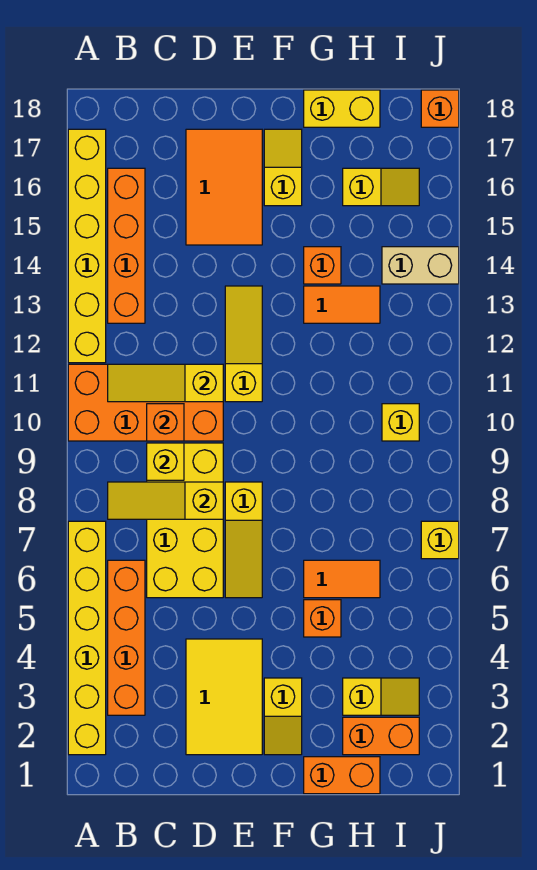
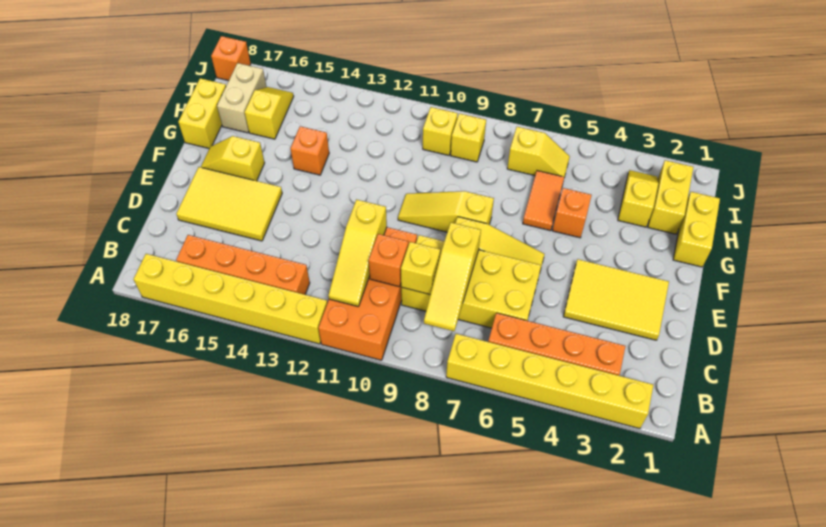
orange 2x3 tile [186,129,262,245] -> yellow 2x3 tile [176,167,282,241]
yellow 1x3 slope [225,286,262,402] -> yellow 1x3 slope moved to [398,191,494,232]
yellow 1x2 slope [264,678,302,755] -> yellow 1x2 slope moved to [507,127,570,177]
orange 1x2 brick [304,757,380,794] -> yellow 1x2 brick [673,192,720,267]
orange 1x2 tile [304,286,380,323] -> none
orange 1x2 brick [343,717,419,755] -> yellow 1x2 brick [648,160,693,234]
tan 1x2 brick [382,247,459,284] -> tan 1x2 brick moved to [217,63,266,133]
yellow 1x1 brick [421,521,459,559] -> yellow 1x1 brick moved to [451,113,486,162]

